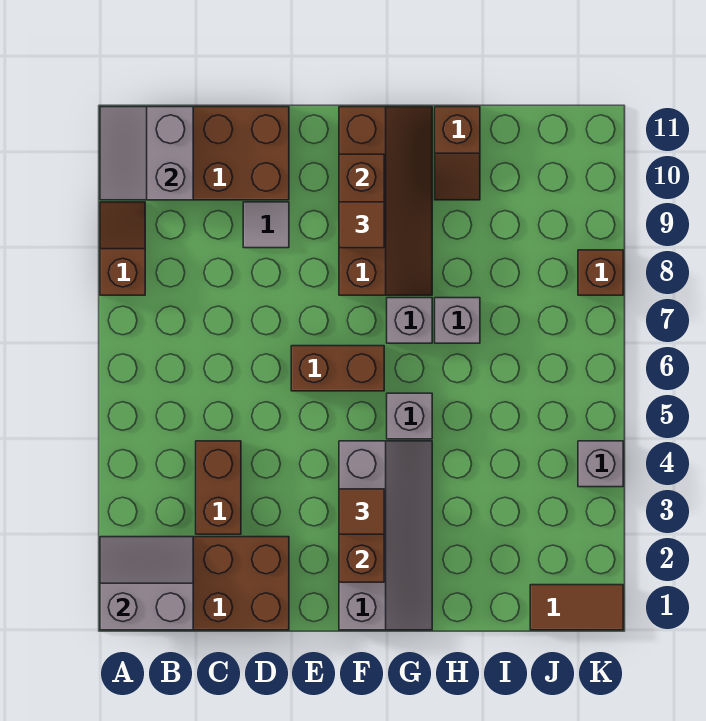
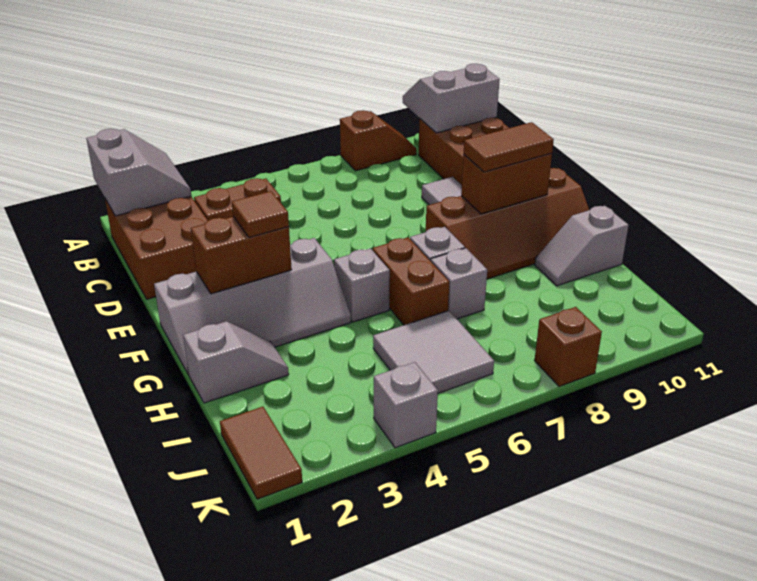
brown 1x2 brick [291,346,384,391] -> brown 1x2 brick moved to [373,238,449,325]
brown 1x1 tile [339,202,384,248] -> brown 1x2 tile [464,122,554,172]
none -> grey 1x2 slope [183,321,289,403]
brown 1x2 slope [435,107,480,200] -> grey 1x2 slope [535,206,629,286]
none -> grey 2x2 tile [373,311,494,393]

